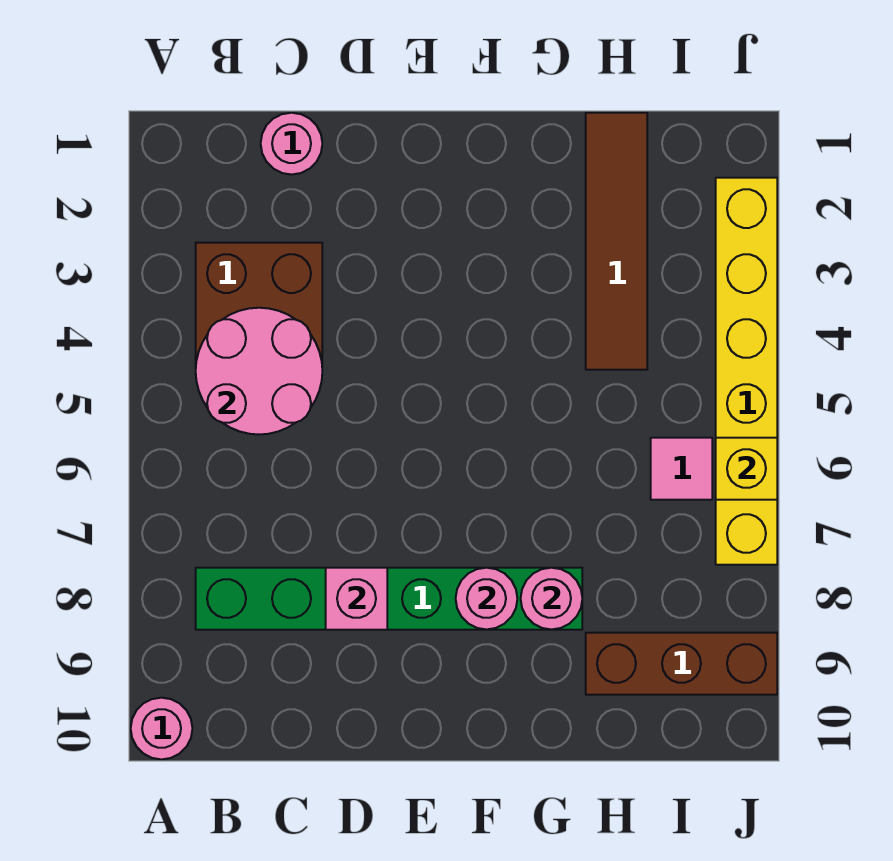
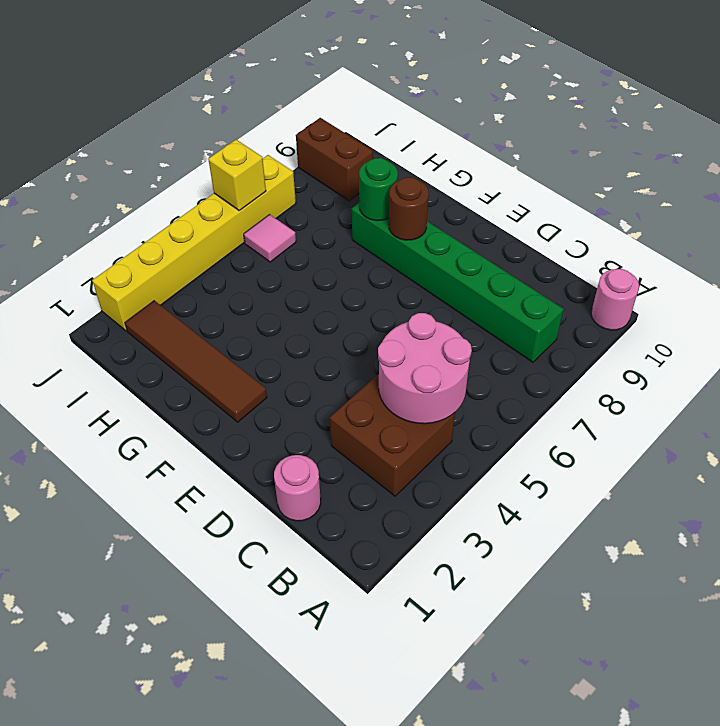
pink 1x1 brick [326,568,387,630] -> none
pink 1x1 round brick [456,568,517,630] -> brown 1x1 round brick [389,177,429,240]
pink 1x1 round brick [521,568,582,630] -> green 1x1 round brick [359,158,398,221]
brown 1x4 tile [586,113,647,370] -> brown 1x4 tile turned to [125,301,267,422]
brown 1x3 brick [586,633,777,695] -> brown 1x2 brick [296,118,373,201]

